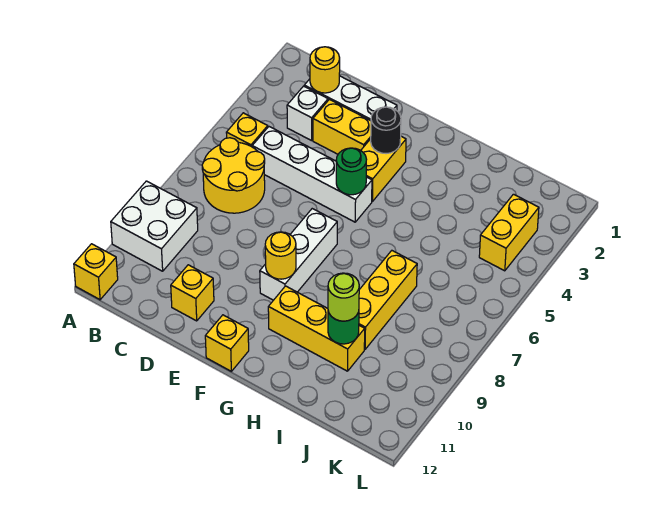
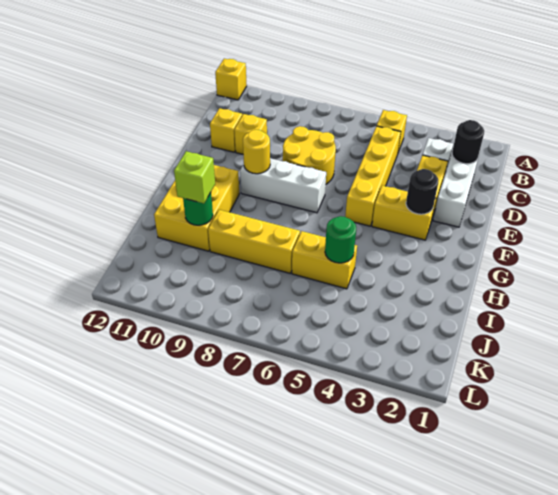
white 2x2 brick [111,181,198,271] -> none
yellow 2x2 round brick [202,138,265,213] -> yellow 2x2 round brick moved to [283,126,336,184]
yellow 1x1 round brick [310,47,340,93] -> black 1x1 round brick [452,120,484,164]
white 1x4 brick [252,127,372,222] -> yellow 1x4 brick [345,126,401,226]
green 1x1 round brick [336,148,366,195] -> green 1x1 round brick moved to [325,216,356,263]
yellow 1x1 brick [205,315,249,371] -> yellow 1x1 brick moved to [234,114,267,154]
yellow 1x3 brick [268,286,365,371] -> yellow 2x3 brick [154,165,239,251]
lime 1x1 round brick [328,273,359,321] -> lime 1x1 brick [174,151,215,203]
yellow 1x2 brick [479,194,539,271] -> yellow 1x2 brick moved to [292,231,357,289]

